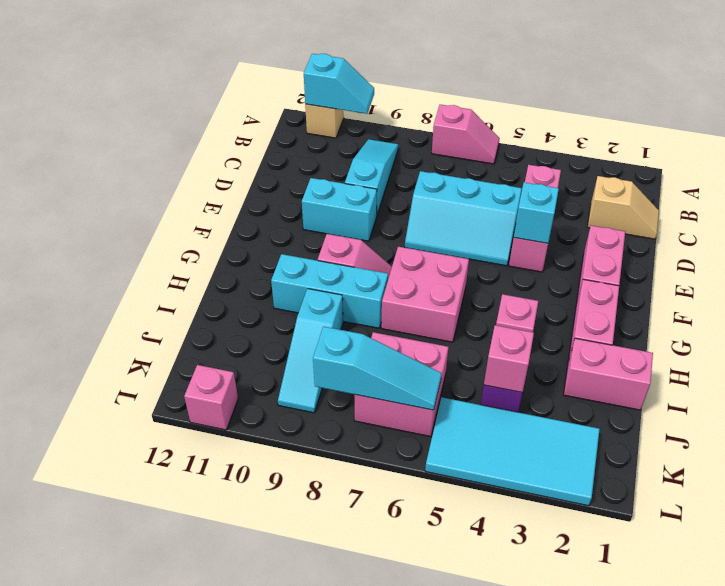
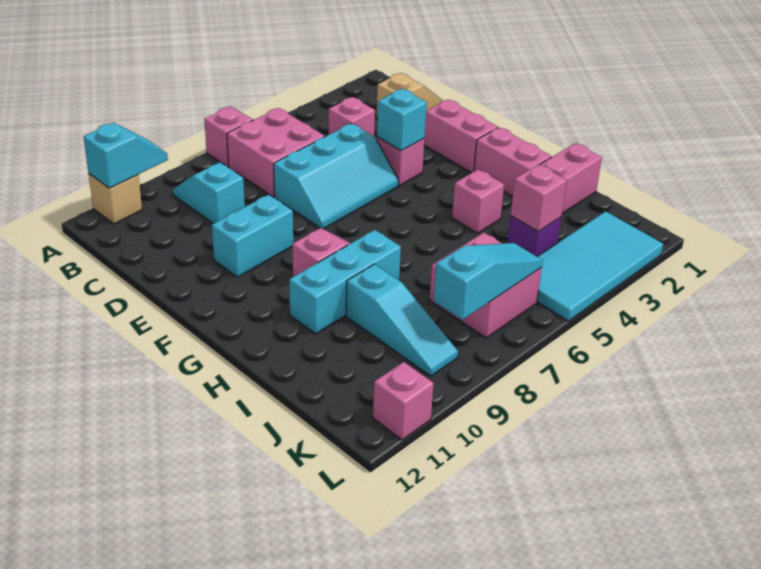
cyan 1x3 slope [345,139,398,216] -> cyan 1x2 slope [173,162,245,224]
pink 2x2 brick [381,247,469,342] -> pink 2x2 brick moved to [227,108,325,197]

